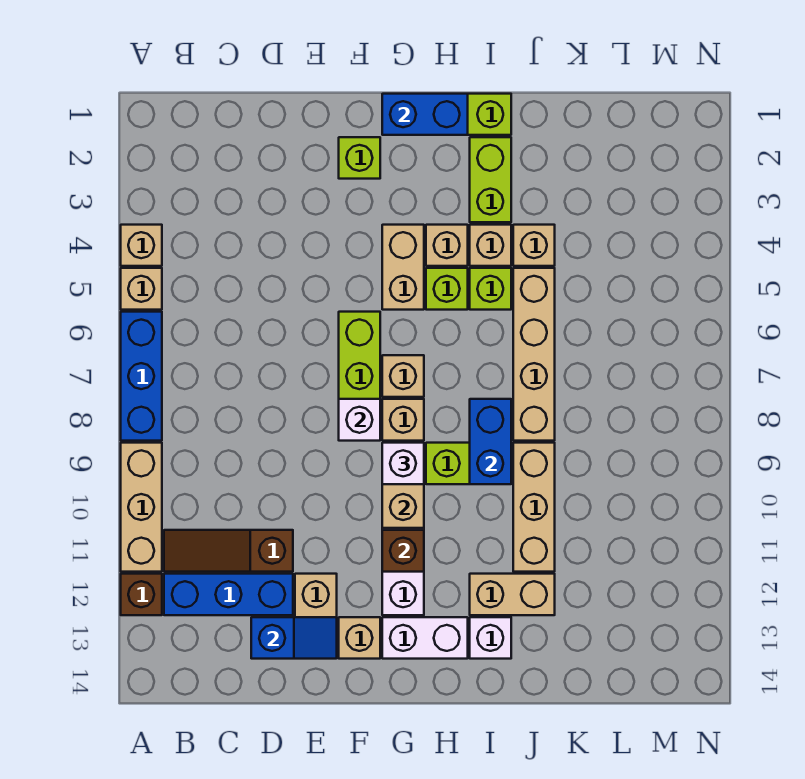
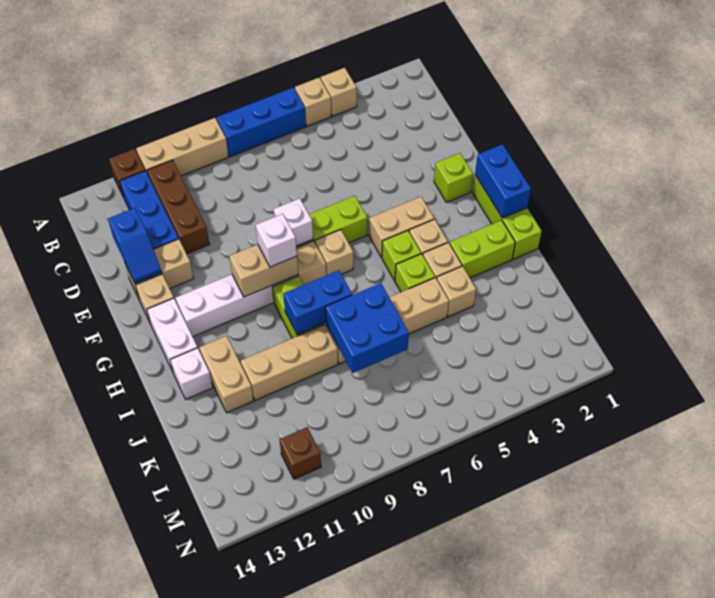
brown 1x3 slope [164,530,293,572] -> brown 1x3 brick [147,160,209,254]
brown 1x1 brick [382,530,424,572] -> brown 1x1 brick moved to [279,427,321,479]
none -> blue 2x2 brick [325,283,409,373]

